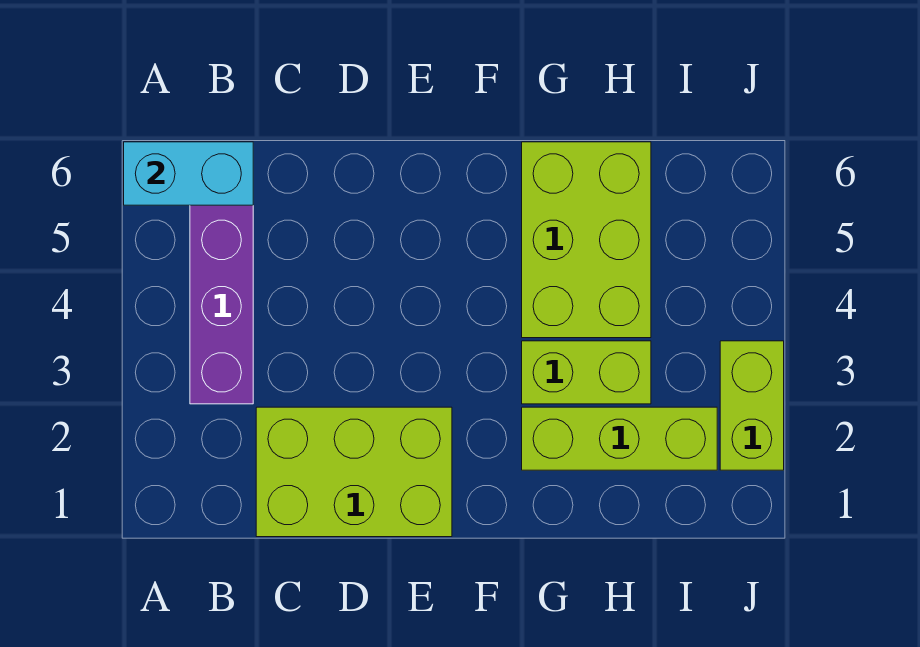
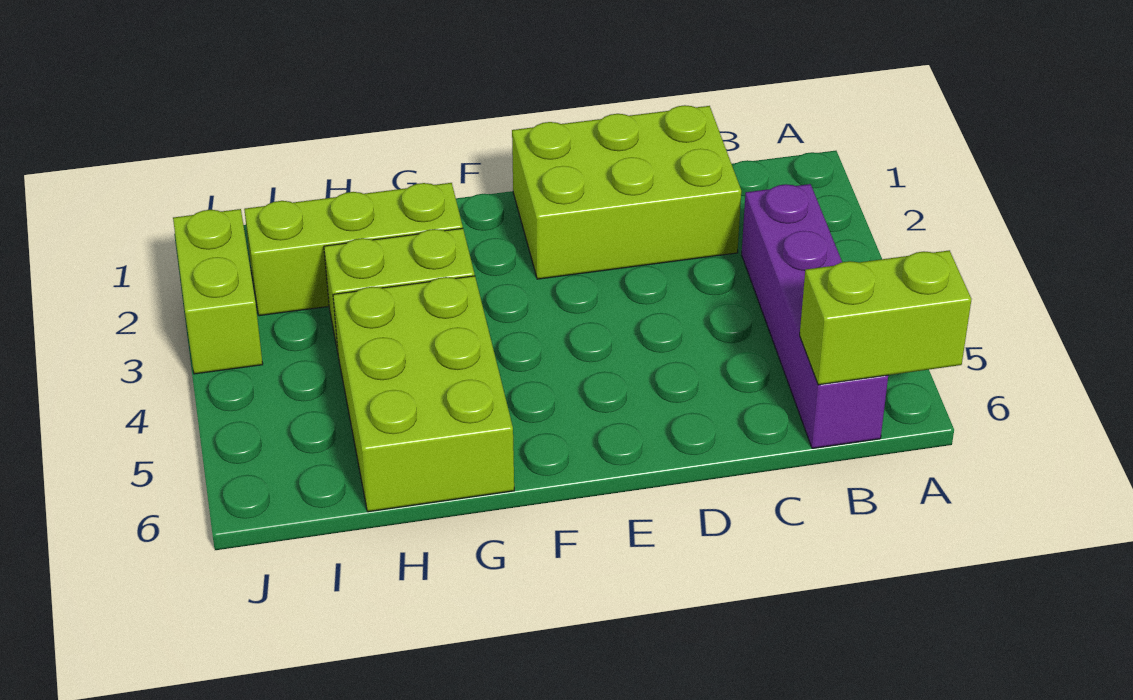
cyan 1x2 brick [124,142,253,205] -> lime 1x2 brick [800,250,971,385]

